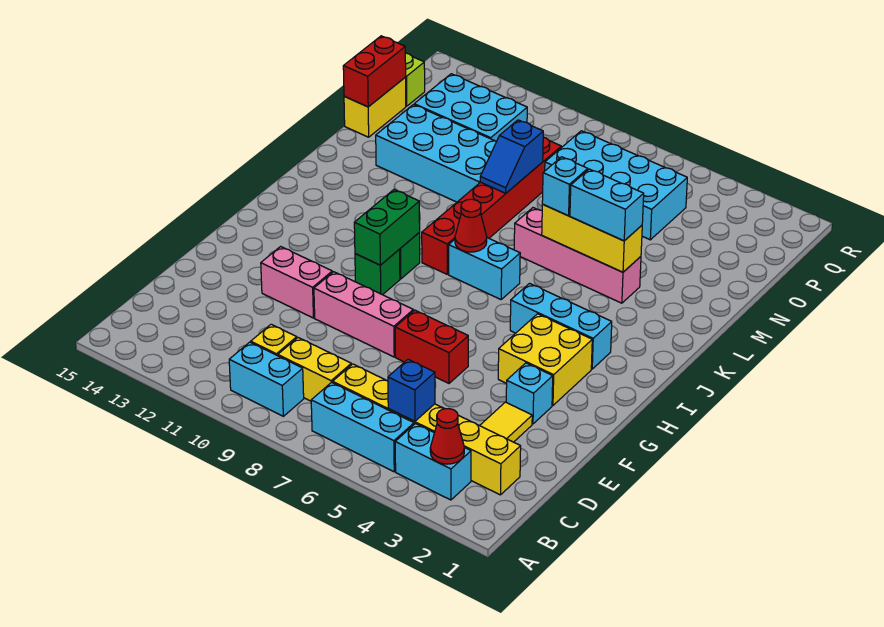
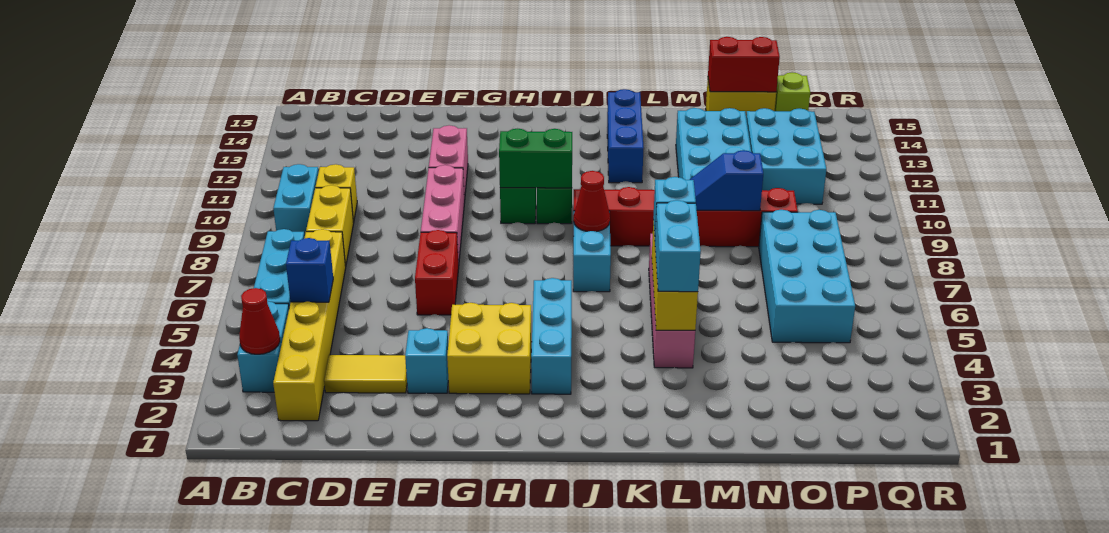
none -> blue 1x3 brick [607,89,644,183]

